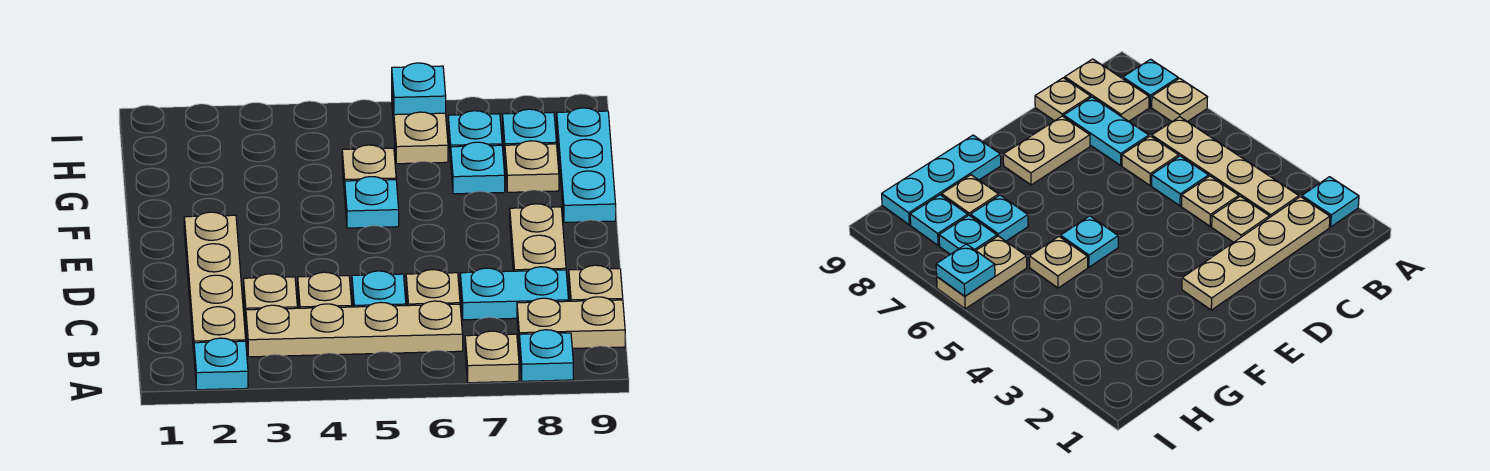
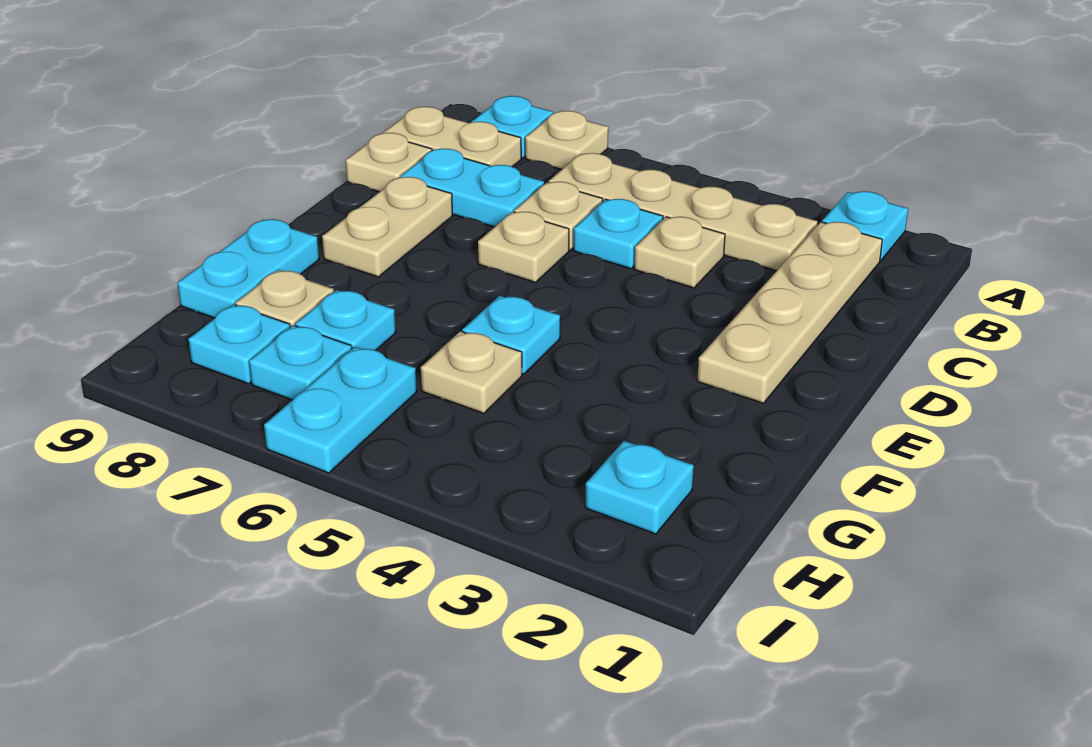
tan 1x1 plate [244,274,297,321] -> tan 1x1 plate moved to [478,212,569,282]
cyan 1x3 plate [557,108,616,222] -> cyan 1x2 plate [178,219,319,318]
tan 1x2 plate [392,95,448,164] -> cyan 1x2 plate [264,347,417,473]
cyan 1x1 plate [392,63,446,115] -> cyan 1x1 plate moved to [585,441,694,534]

